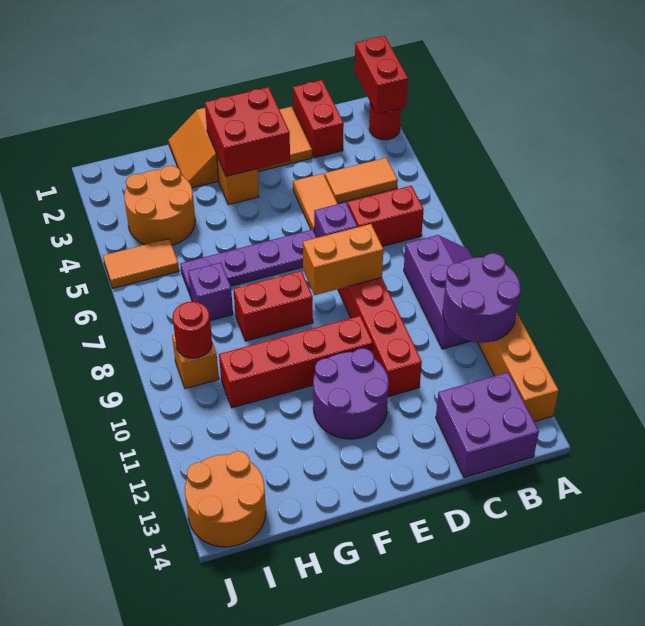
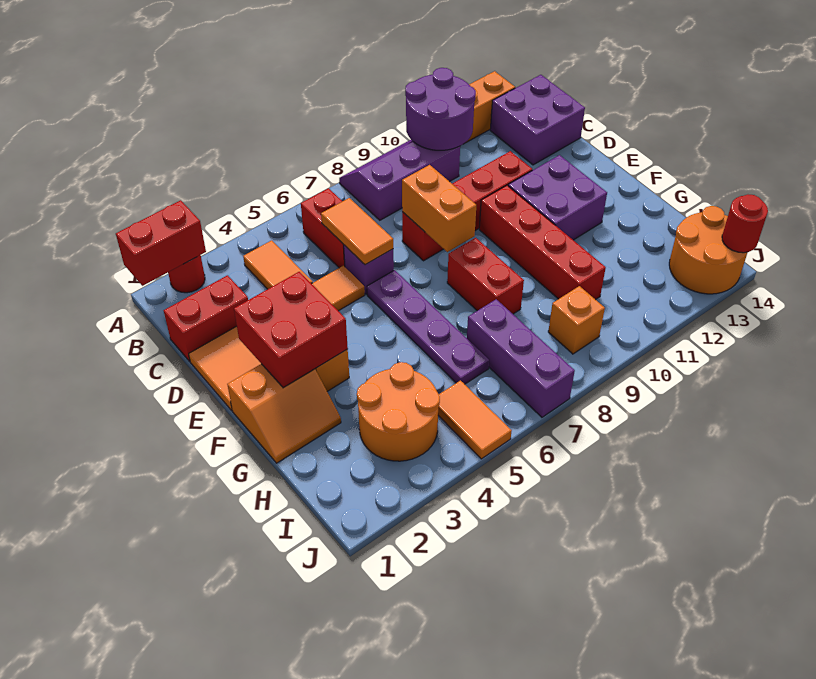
none -> orange 1x2 tile [321,198,393,265]
purple 2x2 round brick [313,348,389,439] -> purple 2x2 brick [508,155,607,240]
purple 1x1 brick [188,262,233,321] -> purple 1x3 brick [467,299,575,417]
red 1x1 round brick [172,302,212,358] -> red 1x1 round brick moved to [722,195,768,253]

